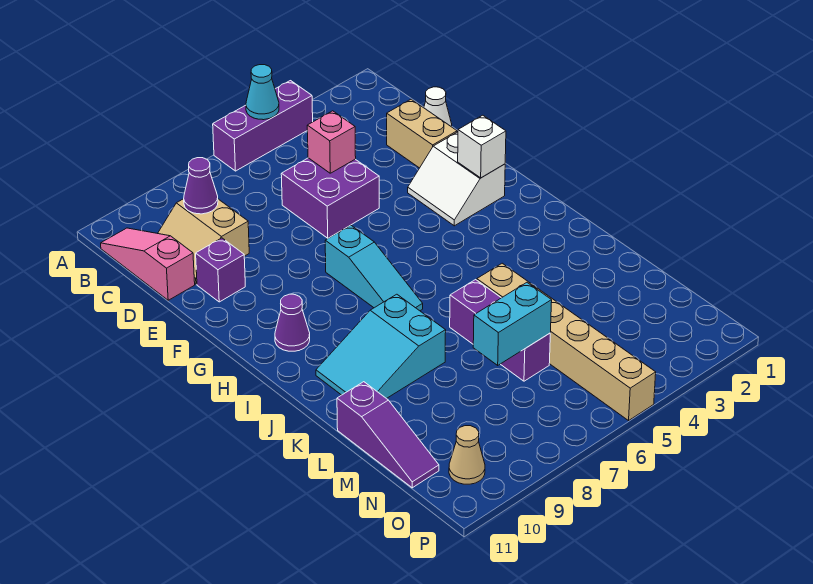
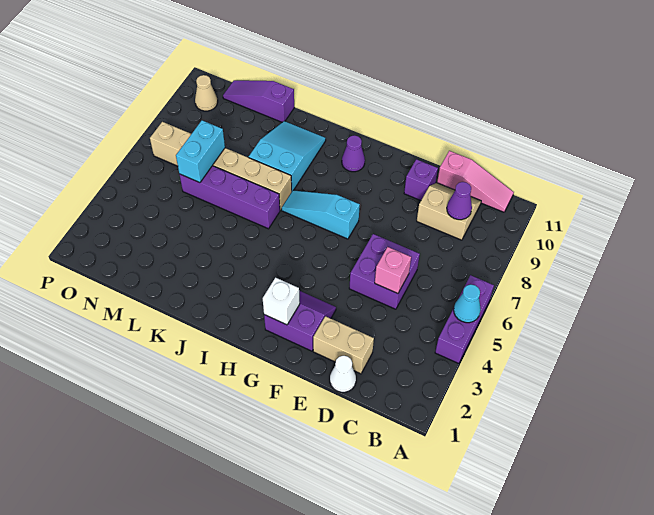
white 2x2 slope [408,132,505,226] -> purple 2x2 slope [264,291,336,351]
tan 1x6 brick [477,263,656,421] -> tan 1x6 brick moved to [150,122,292,210]
purple 1x3 brick [450,280,550,381] -> purple 1x4 brick [179,166,280,229]

